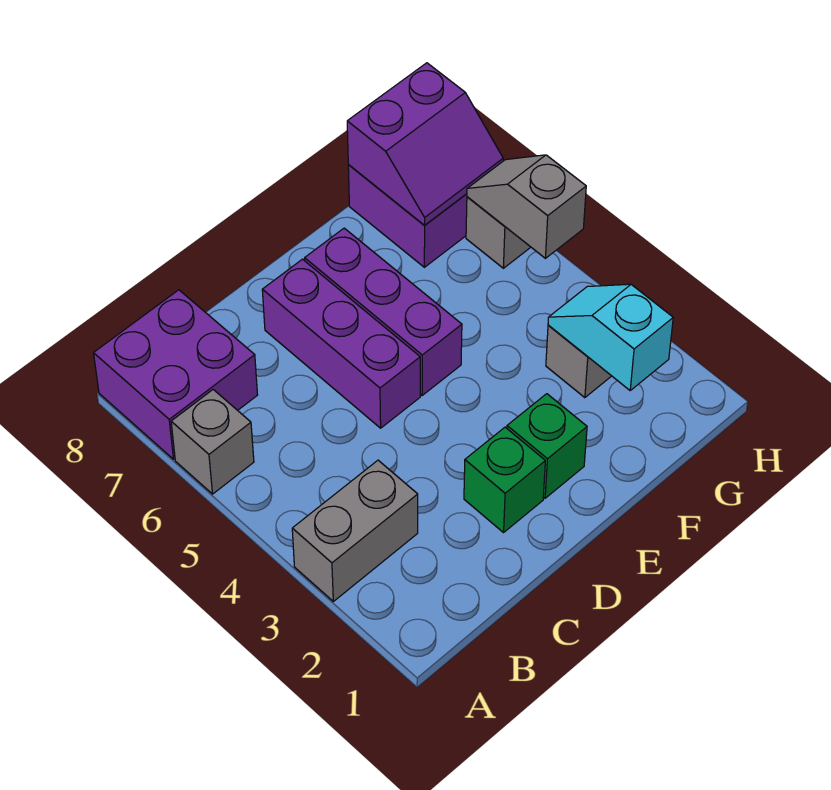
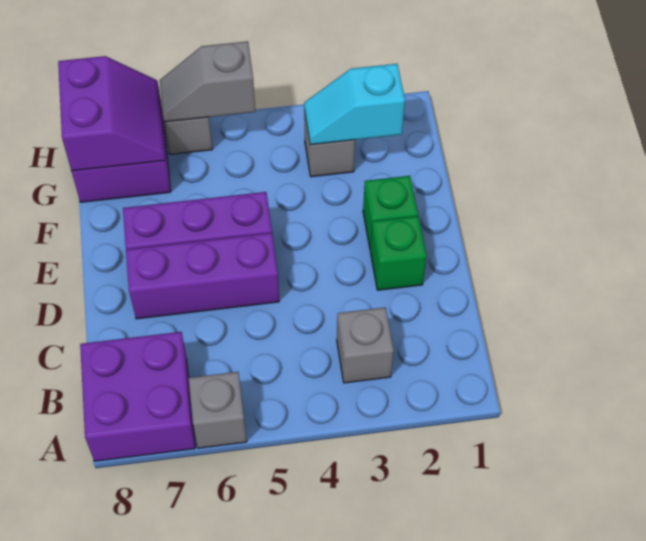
grey 1x2 brick [292,460,418,601] -> grey 1x1 brick [337,307,394,383]

